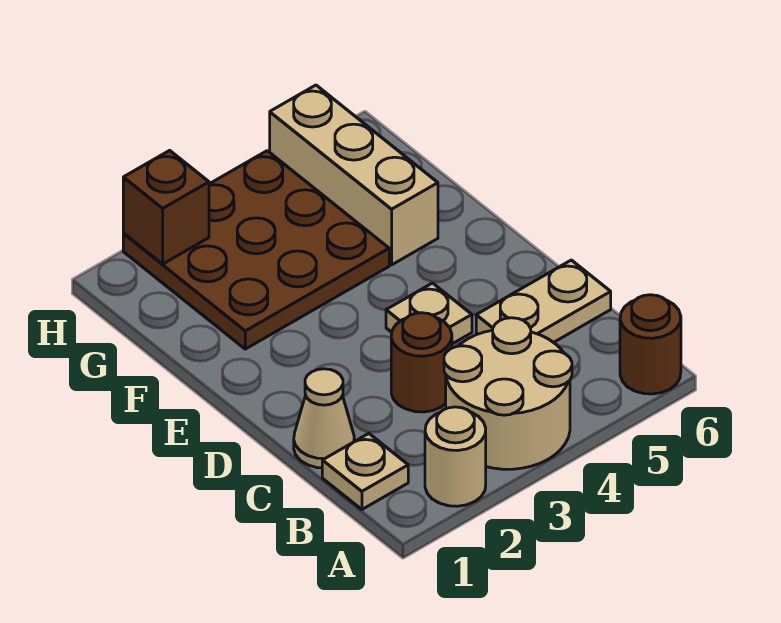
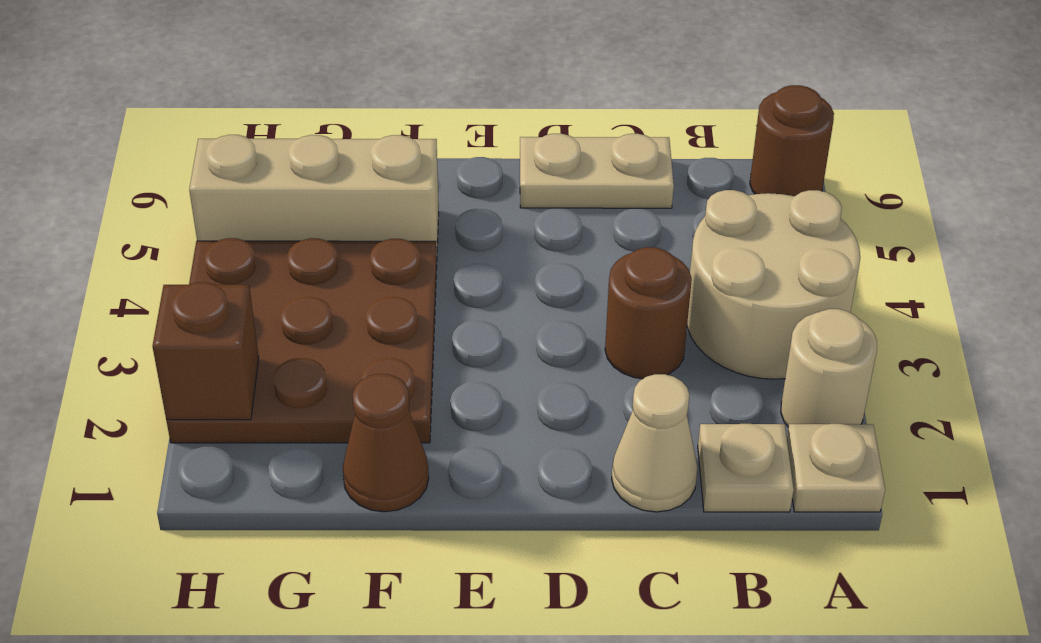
tan 1x2 plate [476,260,611,343] -> tan 1x2 plate turned to [520,134,674,208]
tan 1x1 plate [386,283,472,344] -> tan 1x1 plate moved to [787,424,885,512]
none -> brown 1x1 cone [343,374,429,512]

